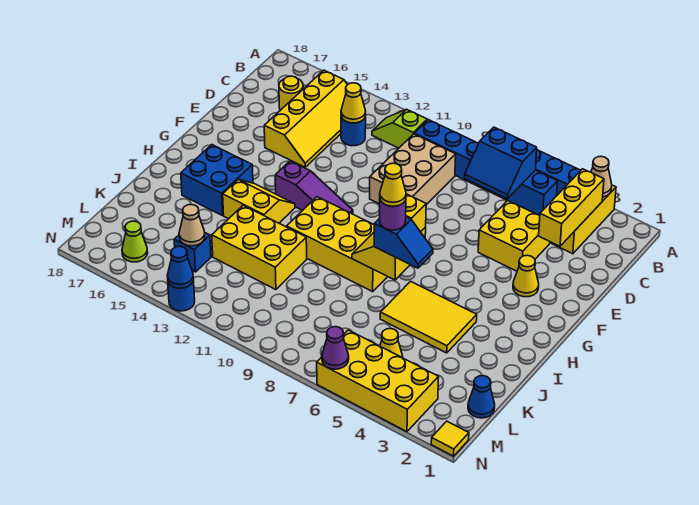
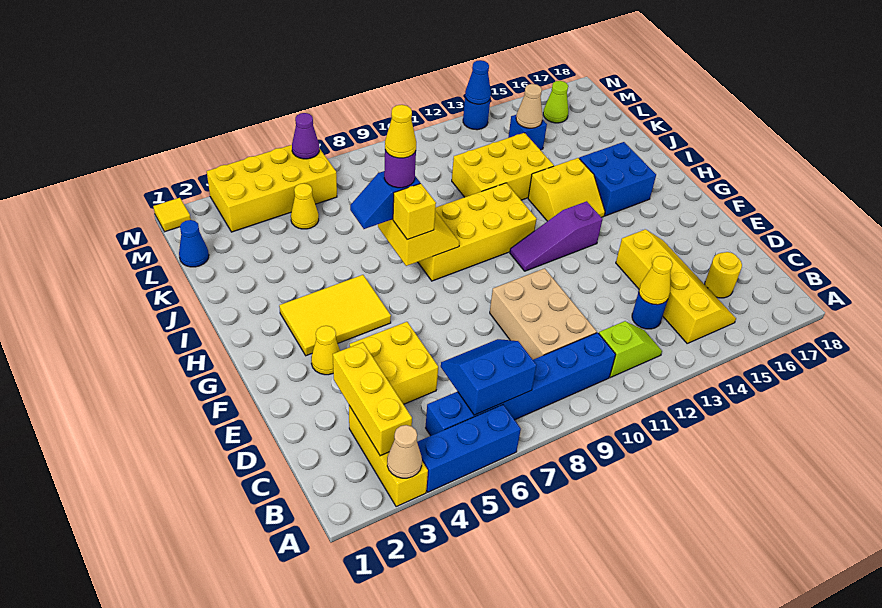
yellow 2x4 slope [264,70,347,167] -> yellow 2x4 slope turned to [616,229,736,343]
yellow 2x3 tile [380,281,477,353] -> yellow 2x3 tile moved to [279,275,391,356]

